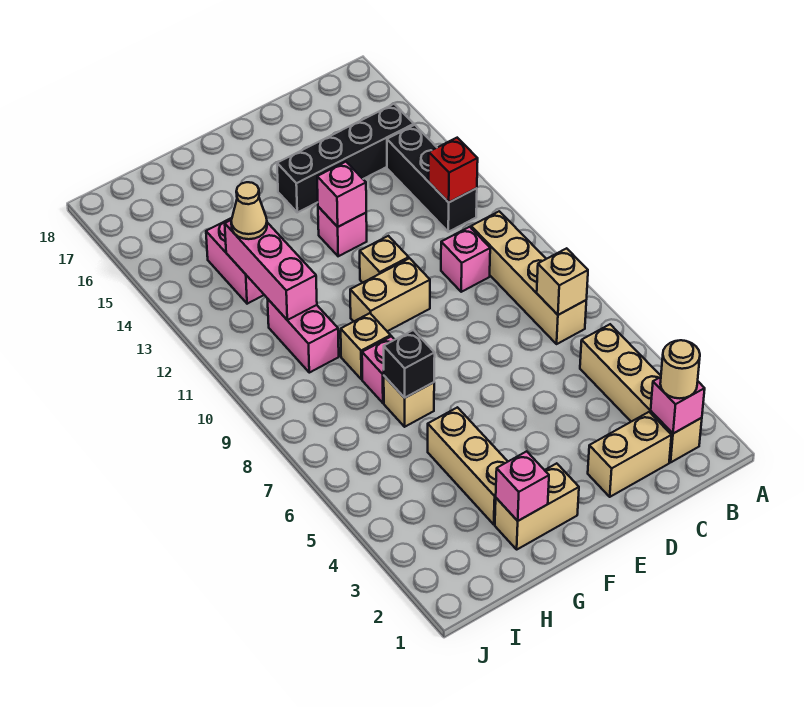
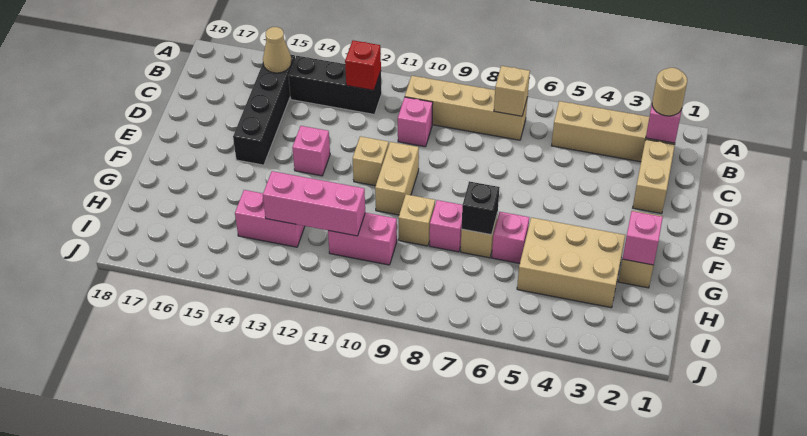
pink 1x1 brick [317,162,366,227] -> pink 1x1 brick moved to [492,212,529,263]
tan 1x3 brick [428,407,508,524] -> tan 2x3 brick [517,218,625,308]
tan 1x1 cone [231,182,267,239] -> tan 1x1 cone moved to [263,27,292,73]

